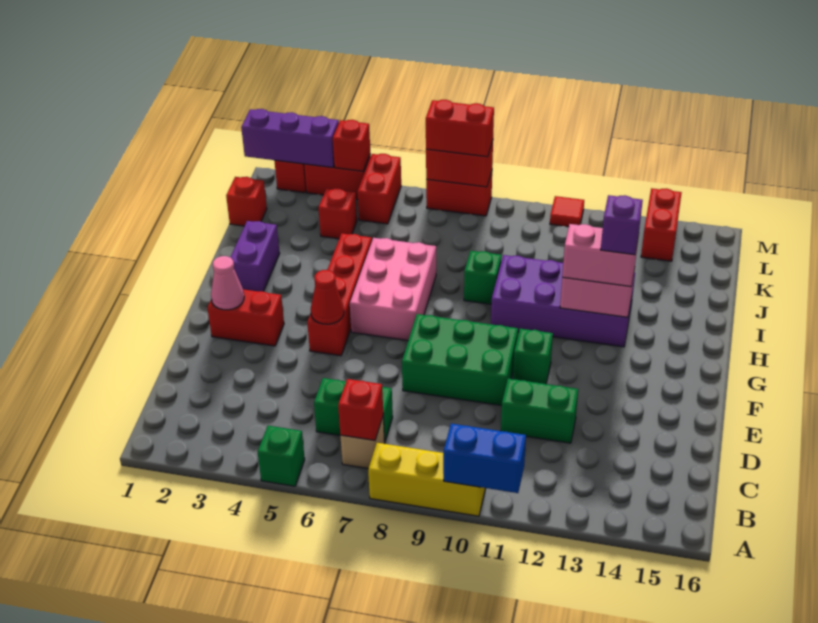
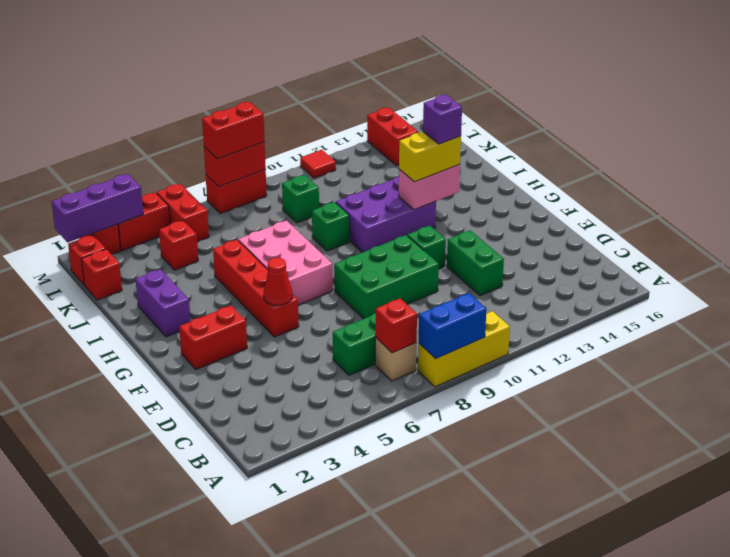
green 1x1 brick [258,426,305,486] -> green 1x1 brick moved to [282,175,319,223]
blue 1x2 brick [443,424,526,493] -> blue 1x2 brick moved to [419,293,486,359]
green 1x2 brick [501,379,578,443] -> green 1x2 brick turned to [447,230,504,296]
pink 1x1 cone [211,256,244,310] -> none
purple 2x4 brick [491,255,635,347] -> purple 2x3 brick [336,176,436,252]
pink 1x2 brick [562,224,639,287] -> yellow 1x2 brick [399,132,461,182]
red 1x1 brick [333,120,370,171] -> red 1x1 brick moved to [68,235,106,285]

